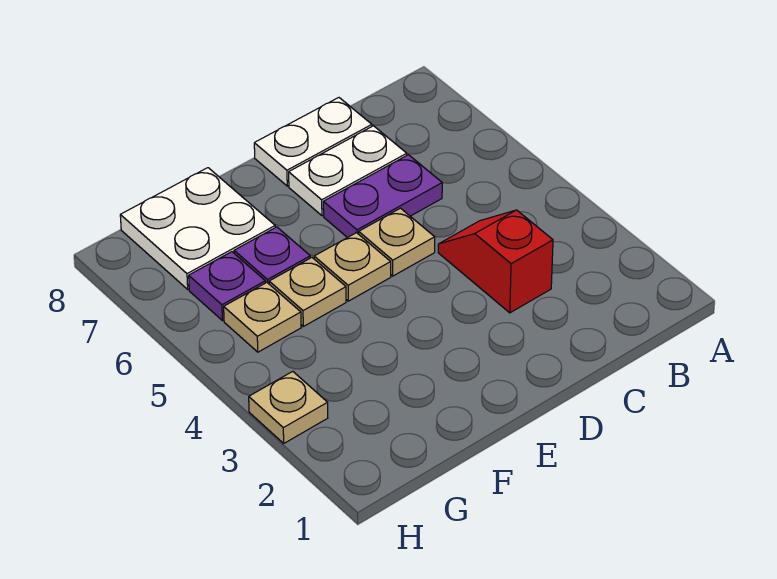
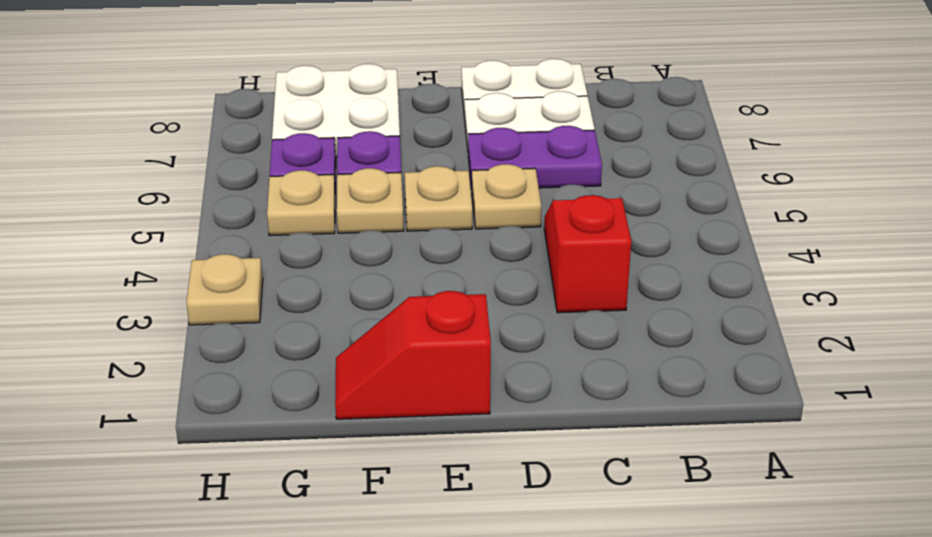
none -> red 1x2 slope [335,291,491,419]

